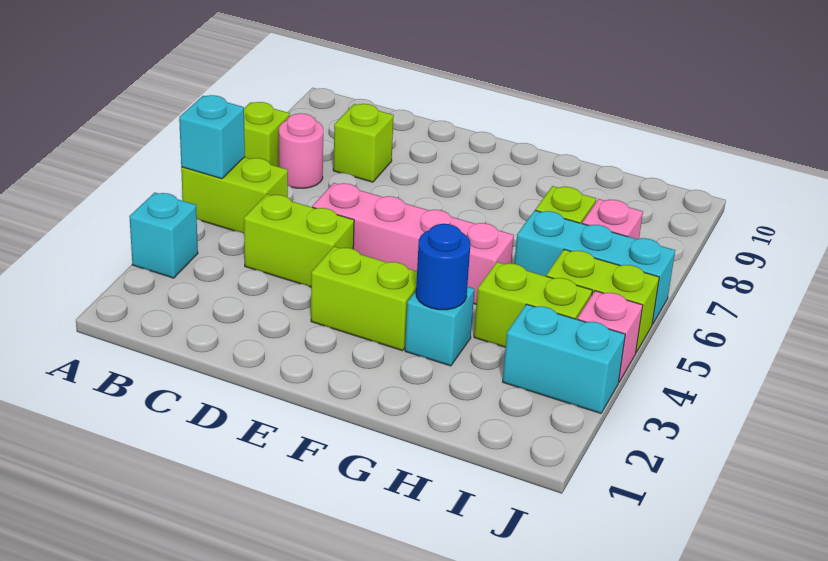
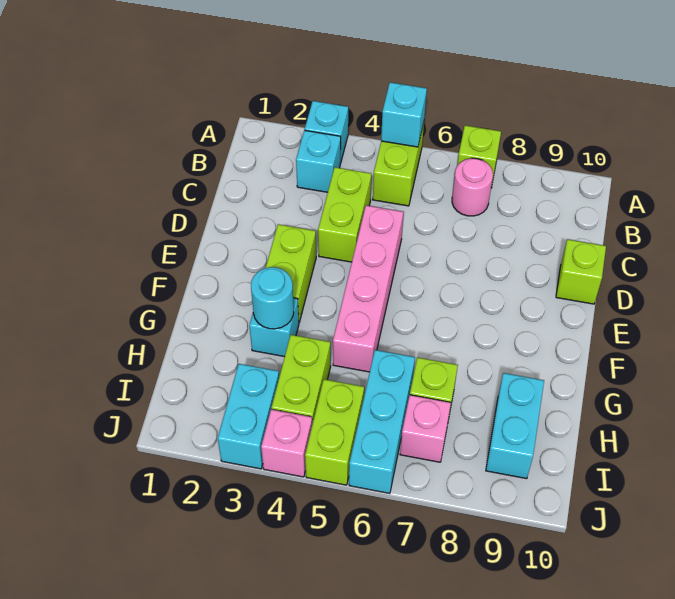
none -> cyan 1x1 brick [296,130,341,192]
lime 1x1 brick [333,104,394,182] -> lime 1x1 brick moved to [556,239,606,304]
blue 1x1 round brick [416,224,470,310] -> cyan 1x1 round brick [251,267,294,329]
none -> cyan 1x2 brick [486,373,544,479]

